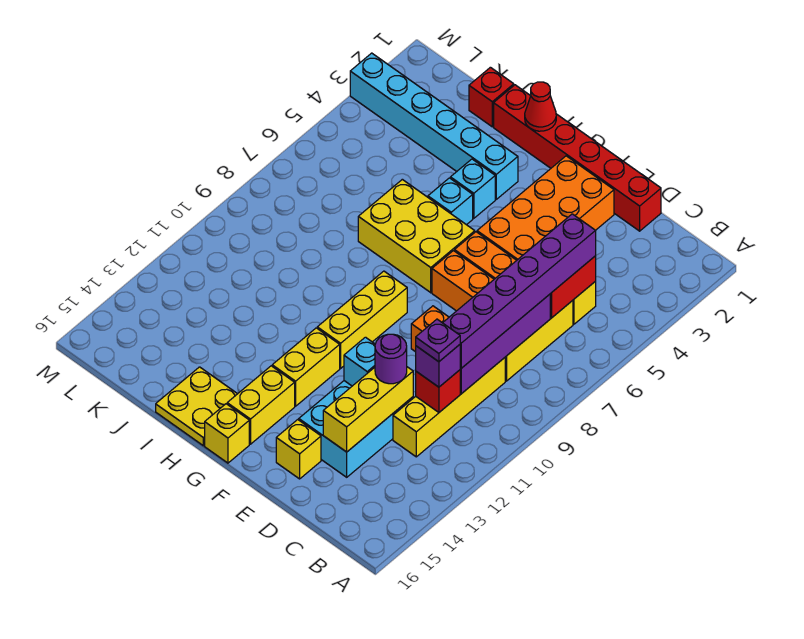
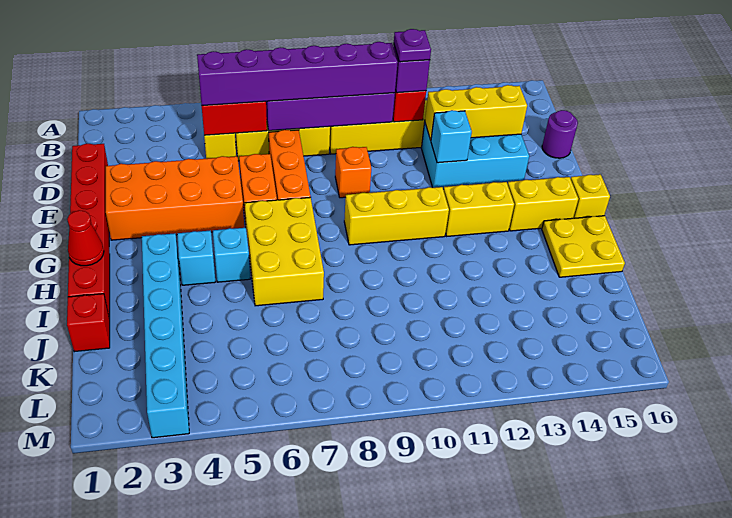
purple 1x1 round brick [375,334,407,384] -> purple 1x1 round brick moved to [542,110,578,158]
yellow 1x1 brick [276,420,321,479] -> none

